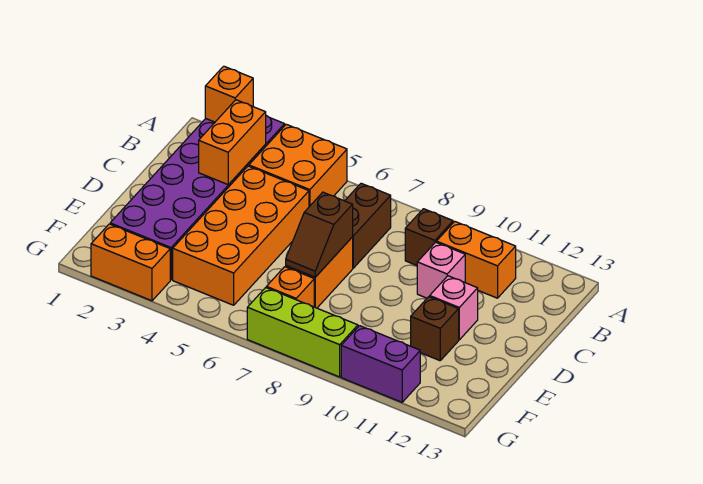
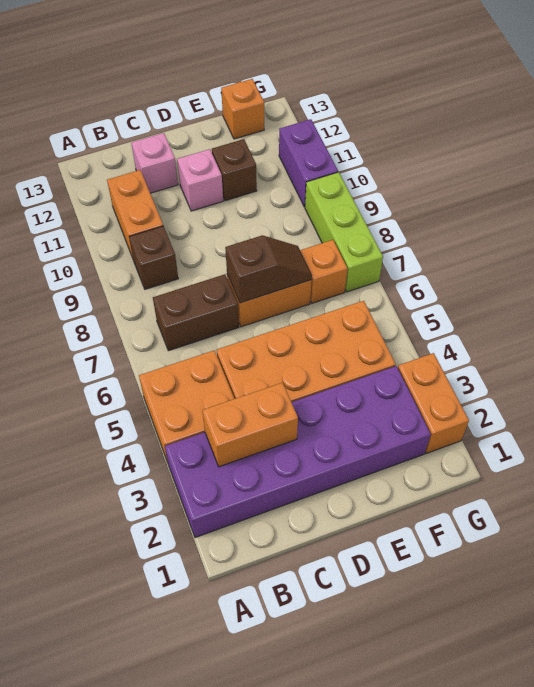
orange 1x1 brick [205,66,253,122] -> orange 1x1 brick moved to [221,79,264,139]
pink 1x1 brick [417,242,465,298] -> pink 1x1 brick moved to [131,133,178,193]

